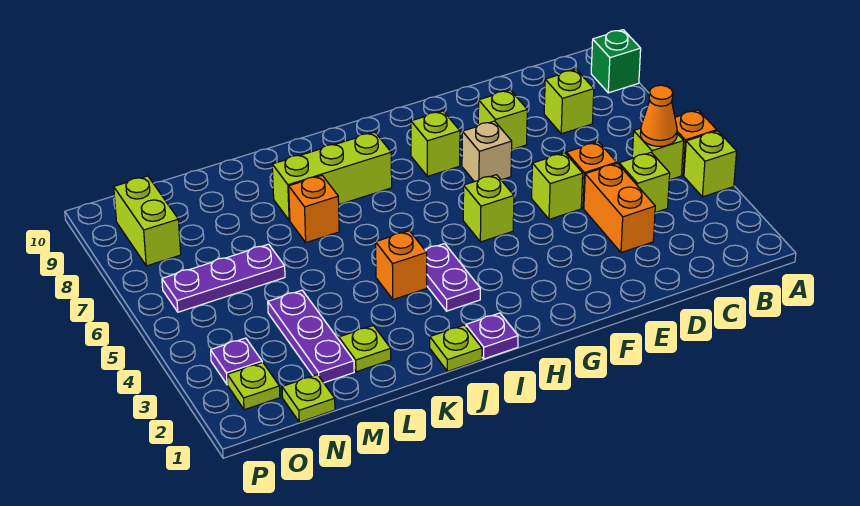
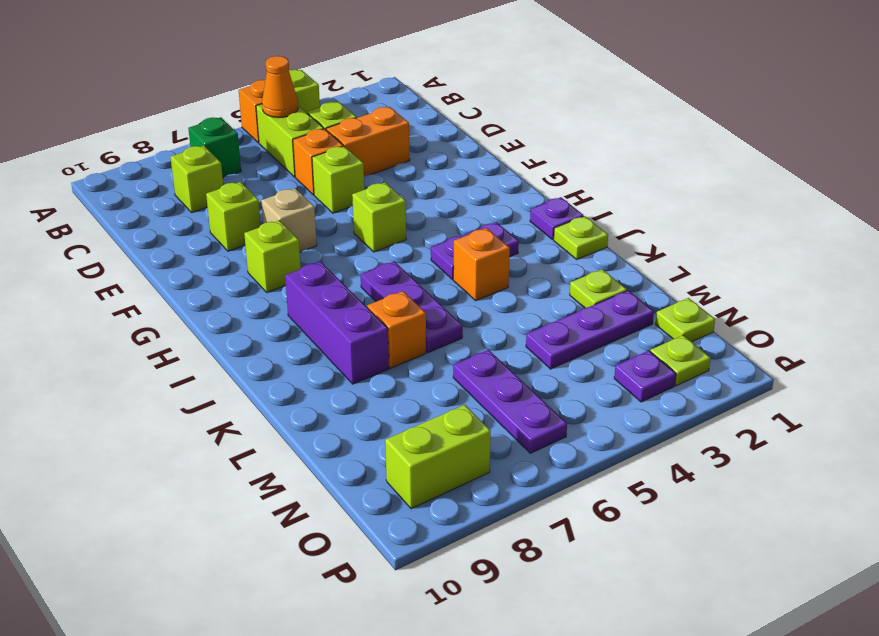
green 1x1 brick [591,30,641,93] -> green 1x1 brick moved to [188,117,241,178]
lime 1x1 brick [632,128,684,180] -> lime 1x2 brick [256,104,324,177]
none -> purple 1x3 plate [361,261,463,353]
lime 1x3 brick [272,132,392,220] -> purple 1x3 brick [285,262,389,384]

